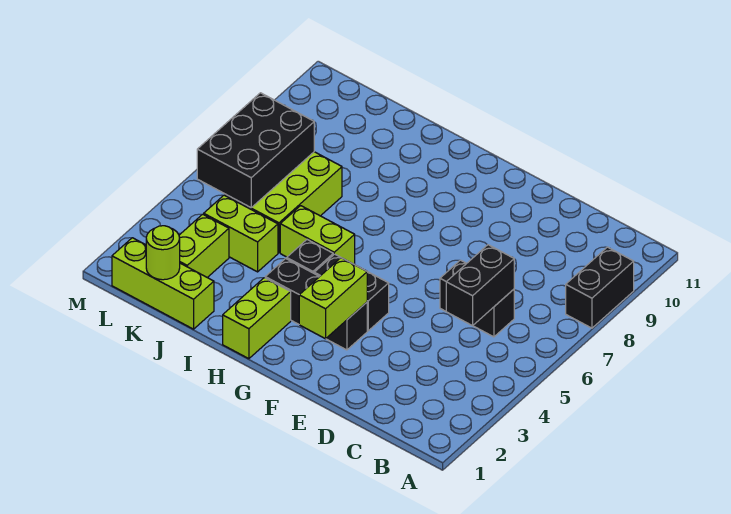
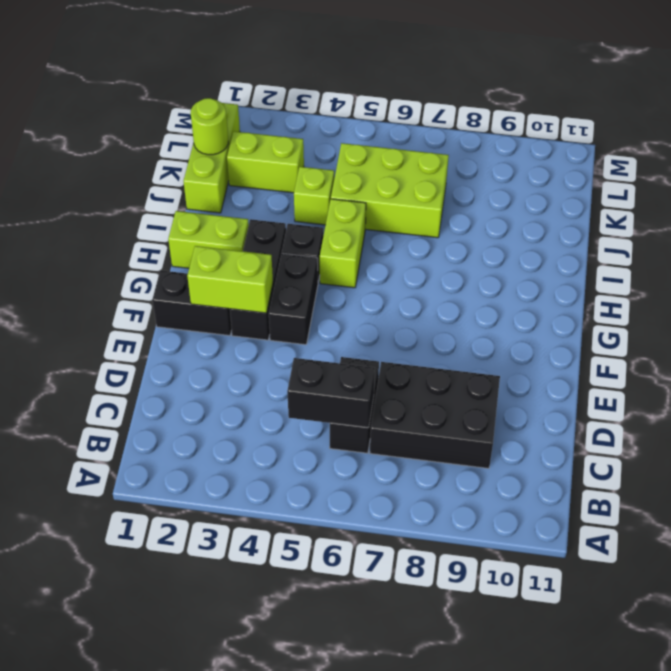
black 1x2 brick [566,247,634,328] -> black 1x2 brick moved to [152,270,232,336]
lime 1x2 brick [204,195,278,272] -> lime 1x1 brick [294,167,334,225]
black 2x3 brick [197,93,314,208] -> black 2x3 brick moved to [370,362,500,468]

